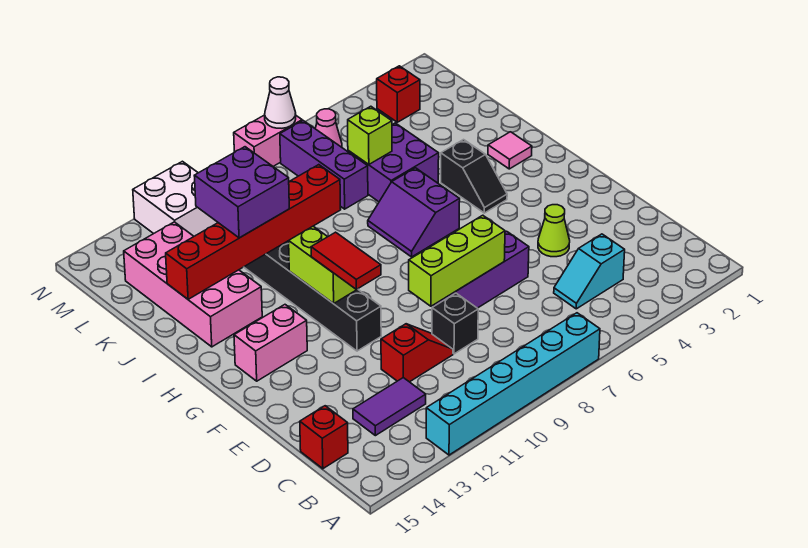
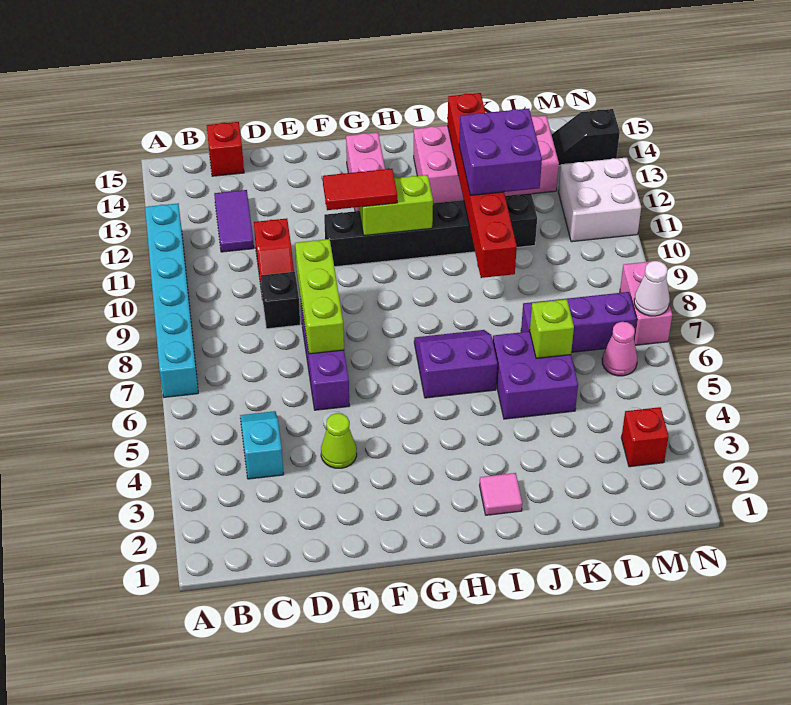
black 1x2 slope [441,140,507,213] -> black 1x2 slope moved to [552,109,620,166]

